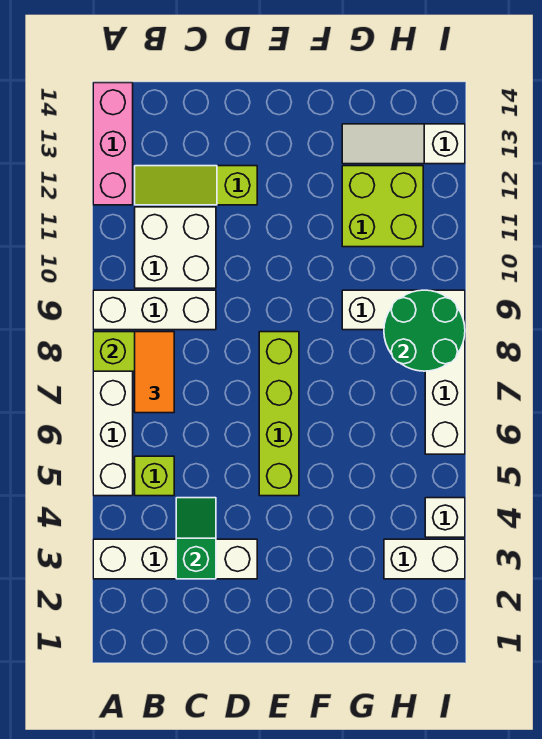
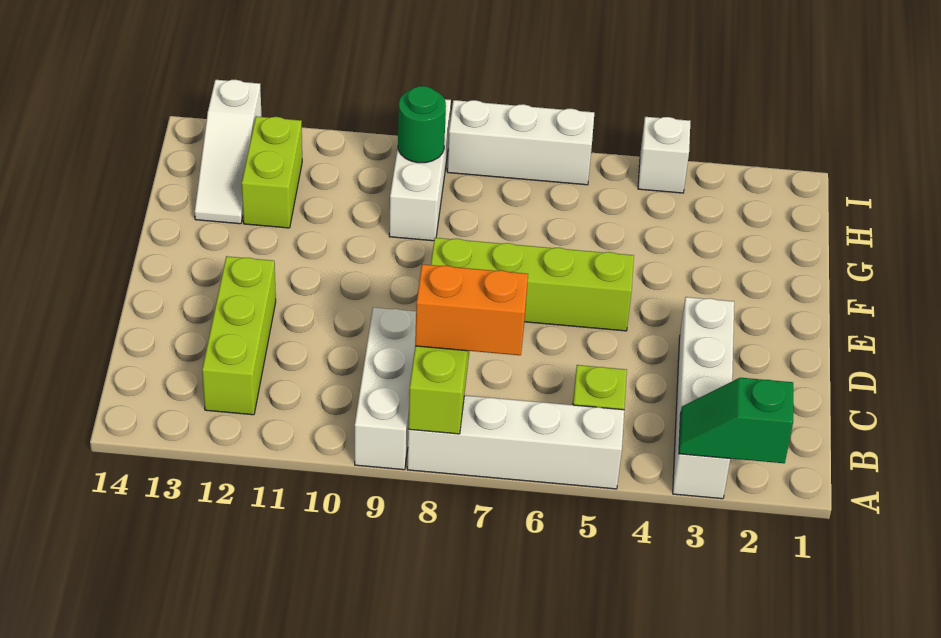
pink 1x3 brick [93,83,133,205] -> none
orange 1x2 tile [135,332,174,413] -> orange 1x2 brick [415,264,528,355]
white 2x2 brick [135,207,216,288] -> none
lime 1x3 slope [135,166,257,205] -> lime 1x3 brick [202,256,276,415]
green 1x2 slope [176,498,216,579] -> green 1x2 slope moved to [679,378,793,463]
lime 2x2 brick [342,166,423,247] -> lime 1x2 brick [242,116,302,228]
white 1x2 brick [384,539,465,579] -> none
green 2x2 round brick [384,290,465,371] -> green 1x1 round brick [398,86,446,163]

